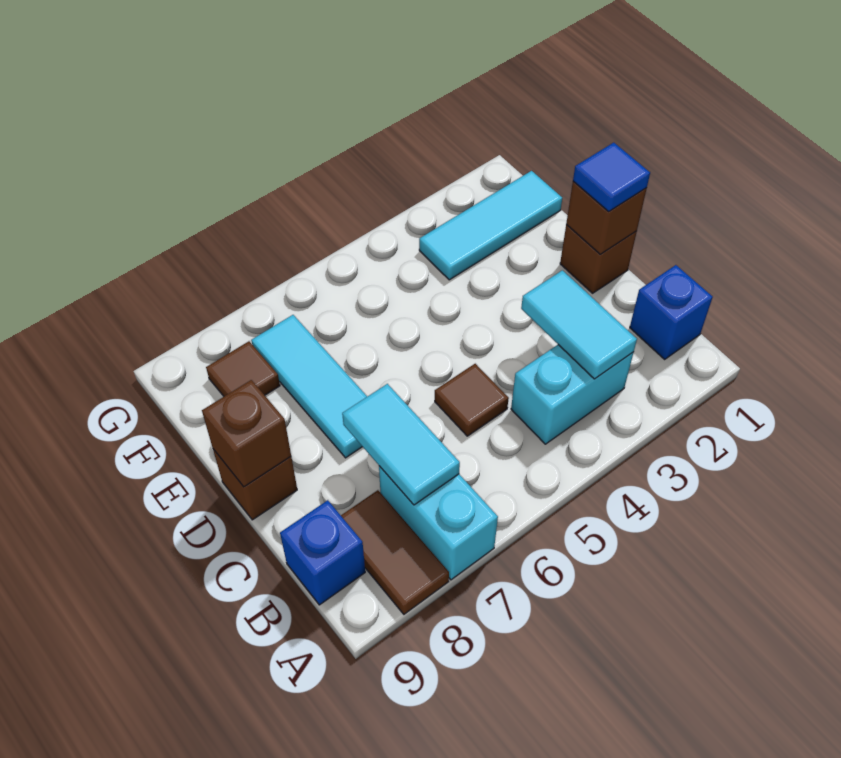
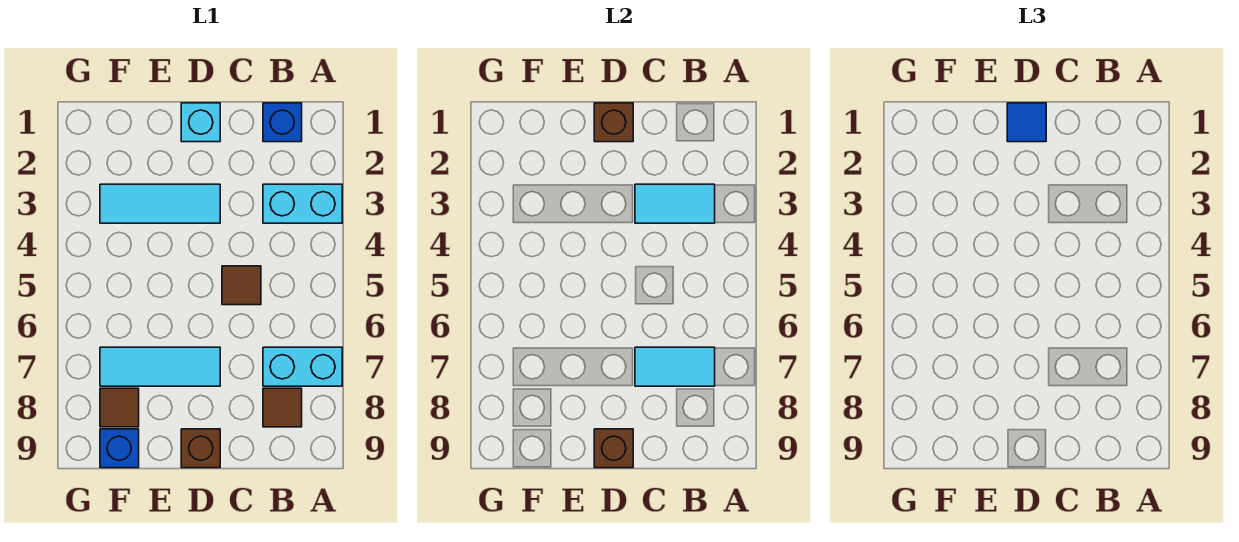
brown 1x2 tile [341,490,449,614] -> brown 1x1 tile [263,388,302,427]
cyan 1x2 brick [511,345,634,444] -> cyan 1x2 brick turned to [263,184,342,223]
blue 1x1 brick [280,500,365,605] -> blue 1x1 brick moved to [100,429,139,468]
brown 1x1 brick [560,224,637,293] -> cyan 1x1 brick [181,103,220,142]
cyan 1x3 tile [419,171,562,280] -> cyan 1x3 tile turned to [100,184,220,223]

